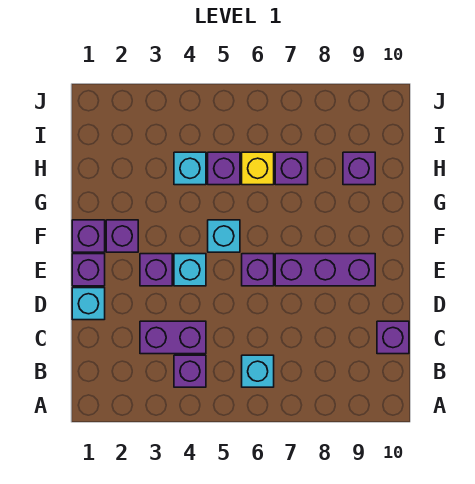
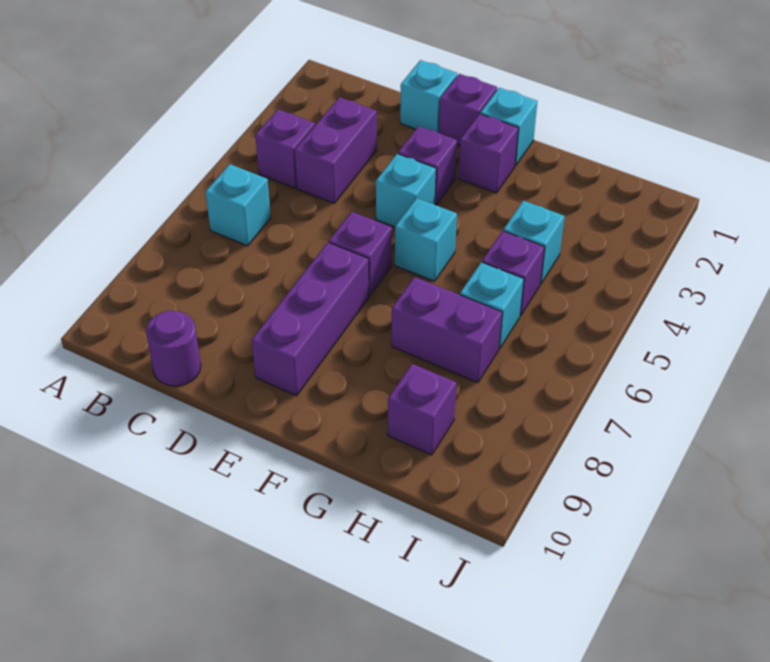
purple 1x1 brick [377,321,409,354] -> purple 1x1 round brick [146,310,201,386]
purple 1x1 brick [72,220,105,252] -> cyan 1x1 brick [480,88,538,166]
yellow 1x1 brick [242,152,274,185] -> cyan 1x1 brick [460,262,524,349]
purple 1x1 brick [275,152,308,185] -> purple 1x2 brick [392,277,502,383]

